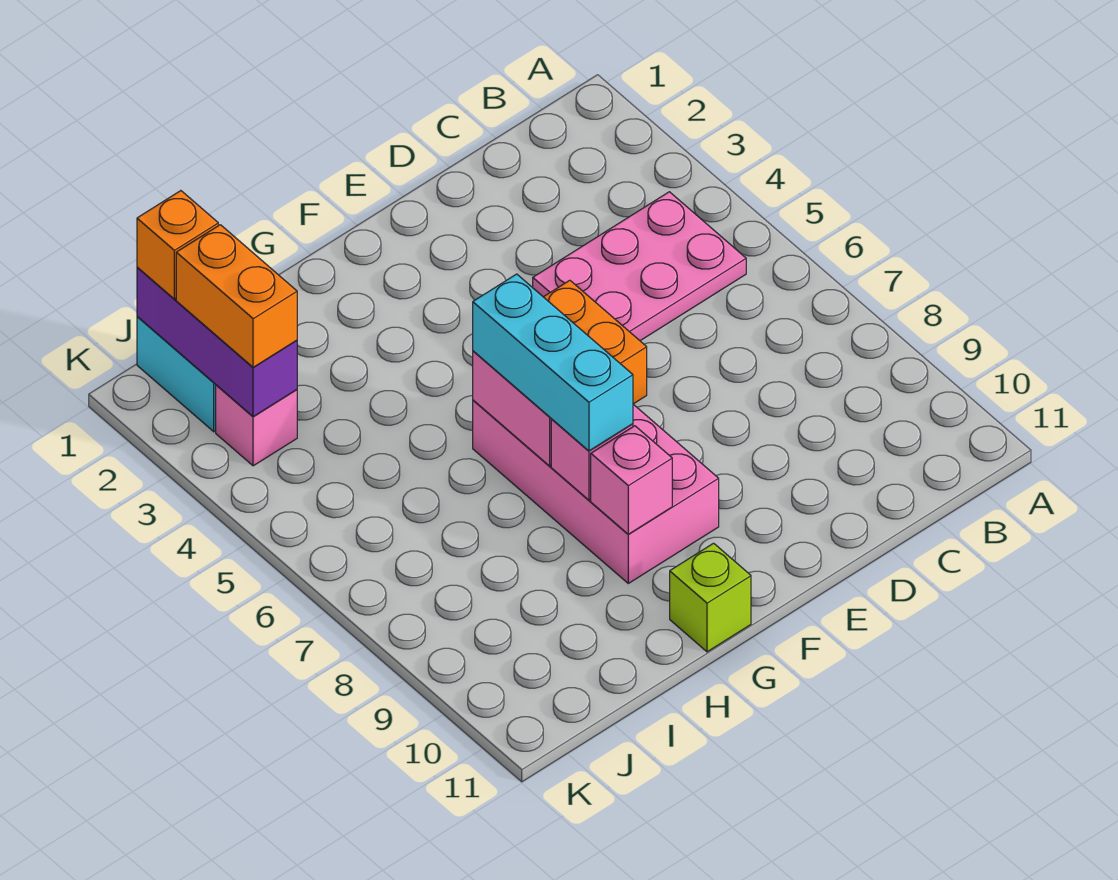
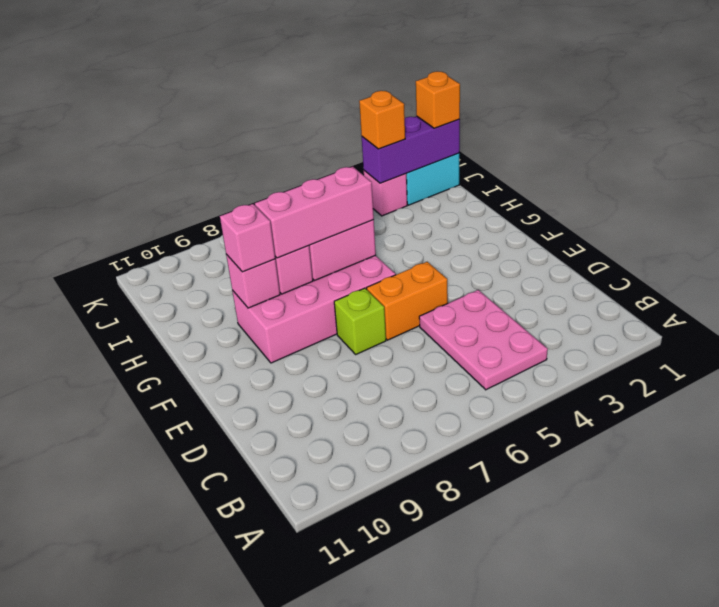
cyan 1x3 brick [473,274,633,451] -> pink 1x3 brick [255,167,374,258]
none -> pink 1x1 brick [220,204,275,272]
lime 1x1 brick [670,543,751,652] -> lime 1x1 brick moved to [334,288,386,354]
orange 1x2 brick [176,225,297,367] -> orange 1x1 brick [359,91,405,149]

